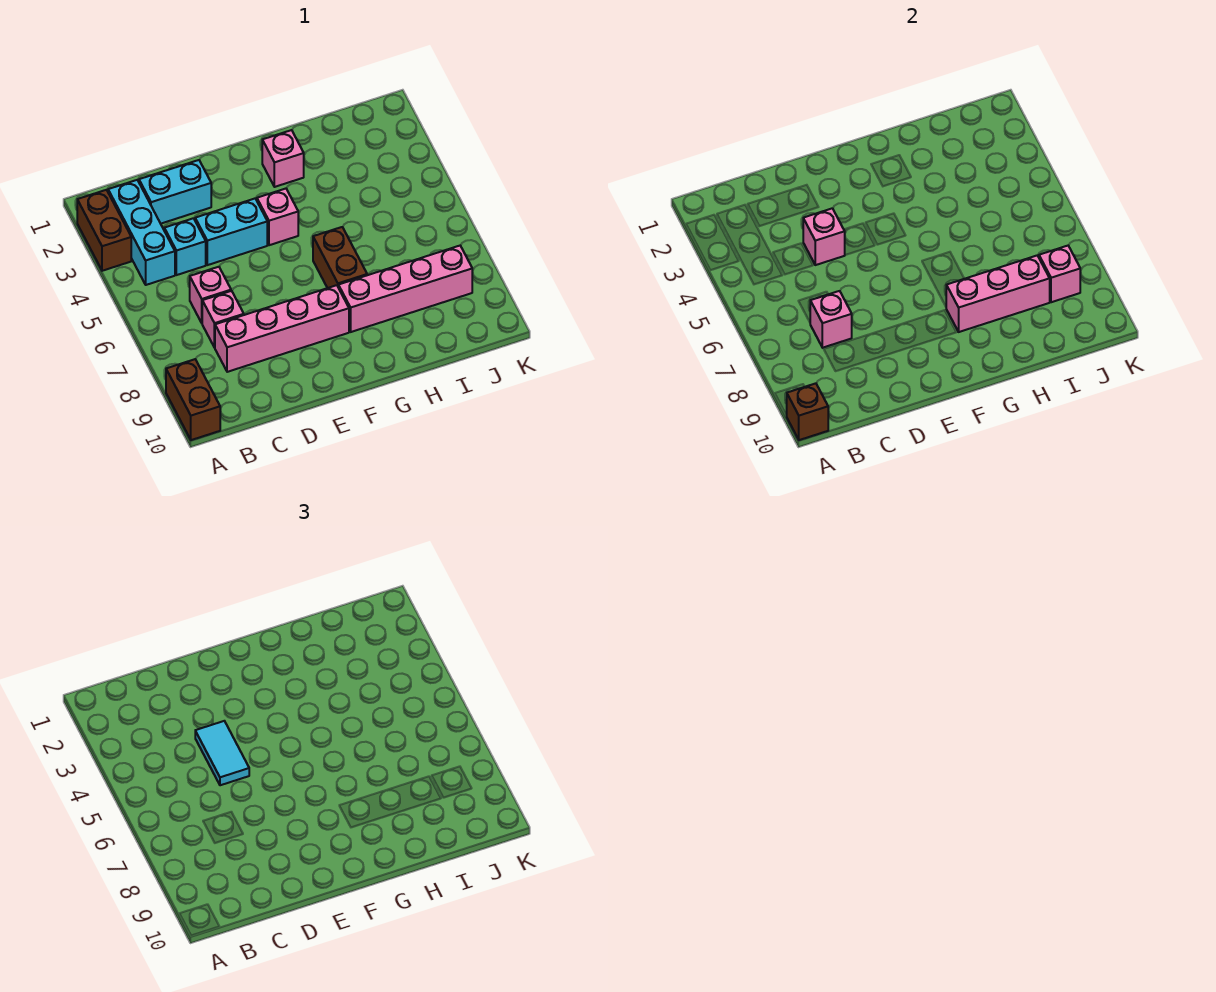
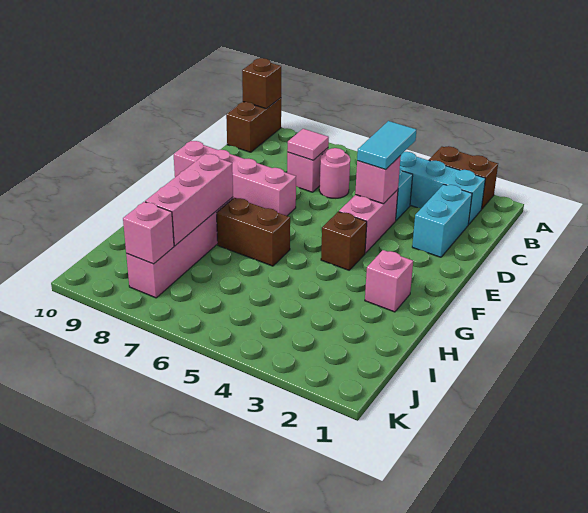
brown 1x2 brick [166,359,220,440] -> brown 1x2 brick turned to [226,98,281,152]
pink 1x1 brick [190,267,231,323] -> pink 1x1 round brick [319,148,350,198]
pink 1x1 brick [810,291,852,348] -> pink 1x1 tile [287,129,329,160]
pink 1x4 brick [215,285,349,372] -> pink 1x4 brick turned to [174,141,296,216]
cyan 1x2 brick [195,198,267,265] -> pink 1x2 brick [339,190,398,253]
cyan 1x2 tile [195,721,249,785] -> cyan 1x2 tile turned to [357,121,416,170]
pink 1x1 brick [257,189,298,245] -> brown 1x1 brick [321,212,367,270]

